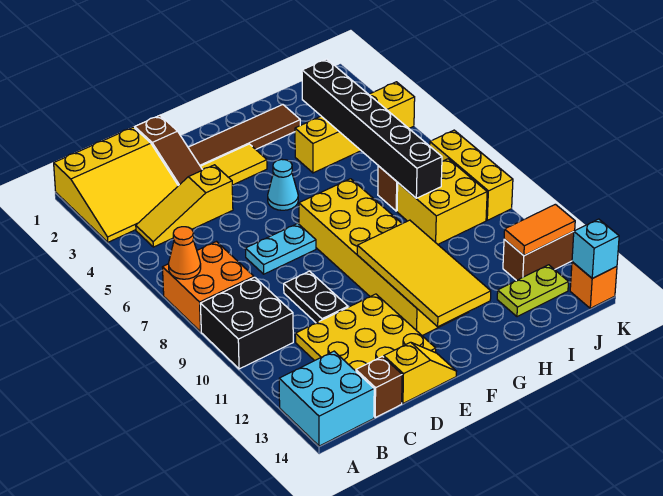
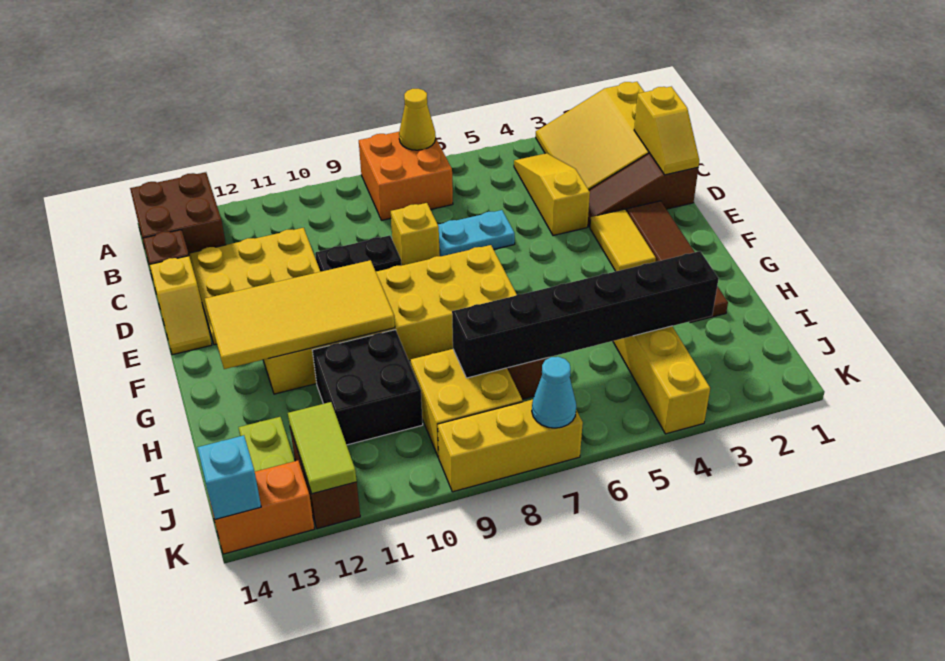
orange 1x1 cone [168,227,201,279] -> yellow 1x1 cone [399,89,436,150]
black 2x2 brick [200,277,293,369] -> black 2x2 brick moved to [312,330,423,445]
cyan 2x2 brick [279,351,374,446] -> brown 2x2 brick [130,172,226,263]
none -> yellow 1x2 slope [634,87,699,175]
cyan 1x2 plate [245,223,316,274] -> cyan 1x2 plate turned to [438,210,515,256]
none -> yellow 1x1 brick [391,203,440,266]
cyan 1x1 cone [268,159,298,210] -> cyan 1x1 cone moved to [532,357,576,428]
orange 1x2 tile [504,204,575,256] -> lime 1x2 tile [288,402,357,494]
orange 1x1 brick [570,262,617,308] -> orange 1x2 brick [209,461,314,554]

